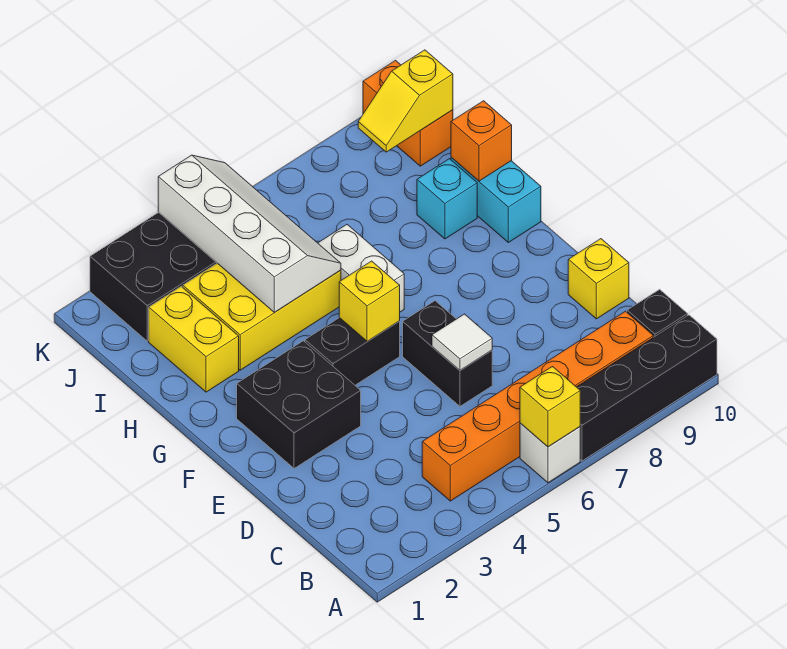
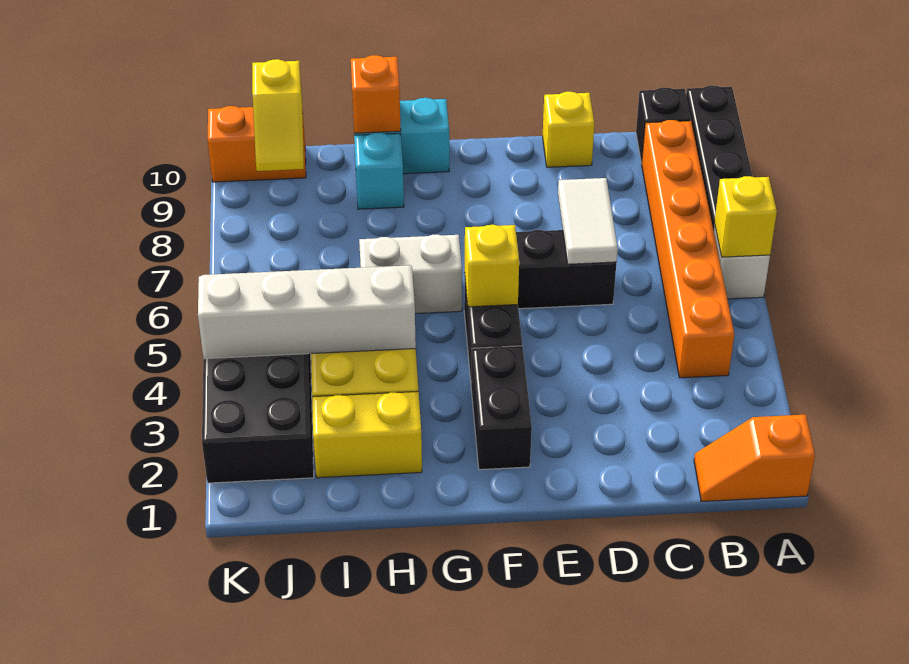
none -> orange 1x2 slope [694,415,815,501]
white 1x1 tile [432,314,492,370] -> white 1x2 tile [558,178,618,264]
black 2x2 brick [237,341,361,468] -> black 1x2 brick [471,346,532,470]

